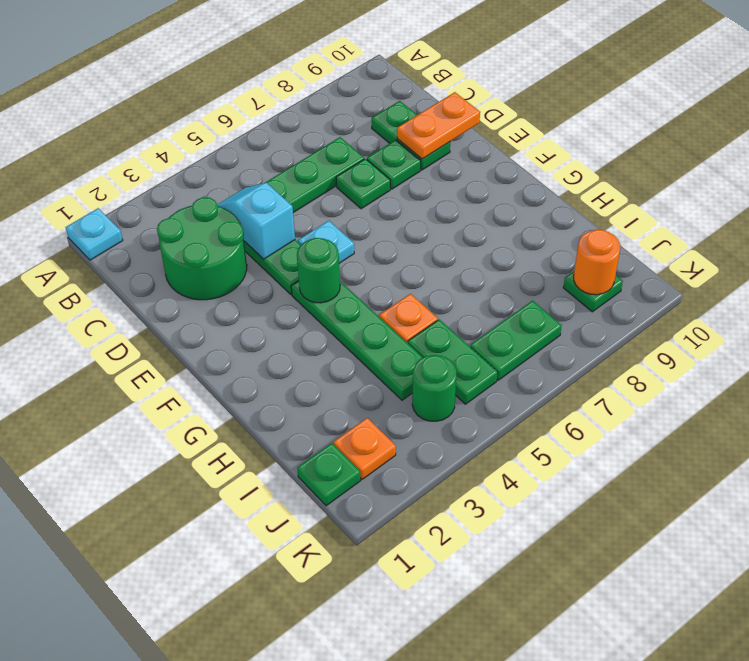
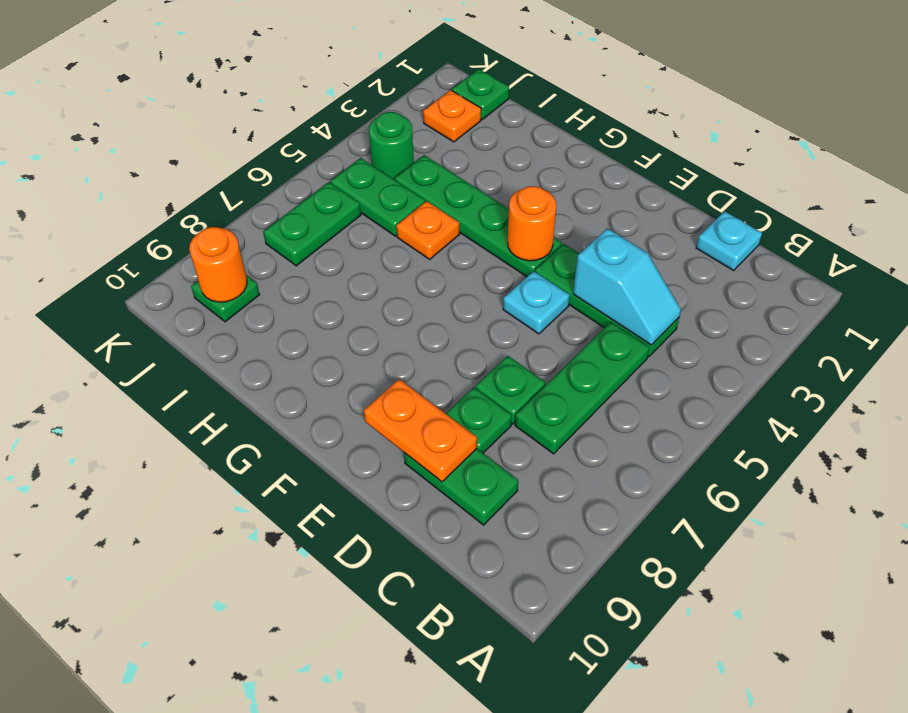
cyan 1x1 plate [66,208,123,260] -> cyan 1x1 plate moved to [696,211,762,270]
green 2x2 round brick [157,197,247,300] -> none
orange 1x2 plate [397,92,480,159] -> orange 1x2 plate turned to [364,379,477,482]
green 1x1 round brick [297,238,340,303] -> orange 1x1 round brick [508,186,556,261]

